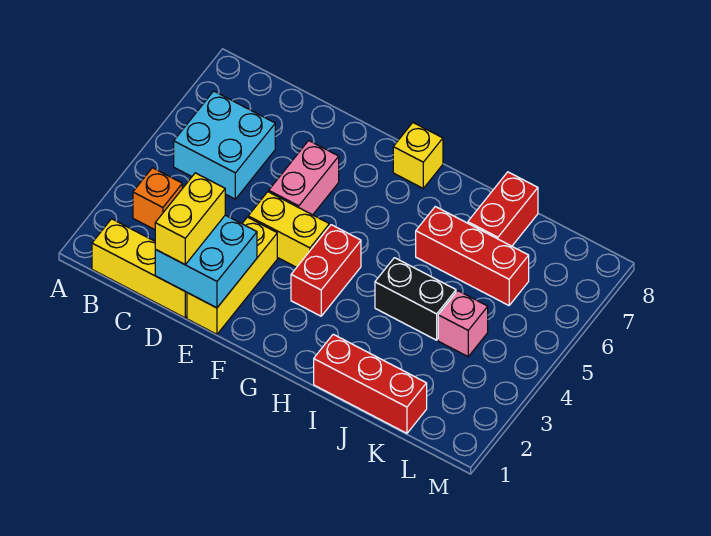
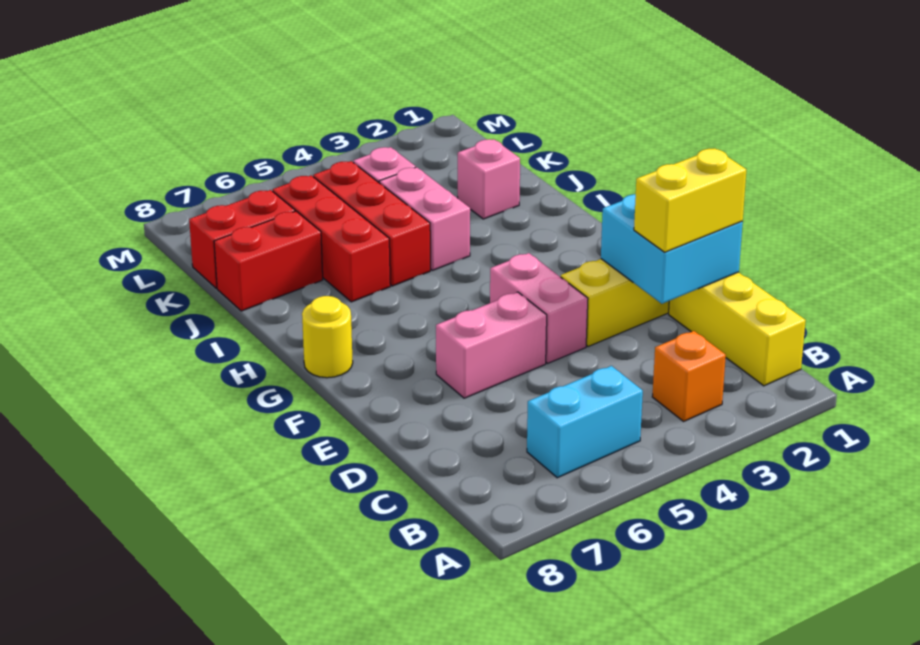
cyan 2x2 brick [174,91,275,199] -> cyan 1x2 brick [527,366,643,478]
yellow 1x2 brick [248,192,329,267] -> pink 1x2 brick [490,253,588,363]
red 1x2 brick [291,225,361,316] -> red 1x2 brick moved to [189,190,295,288]
yellow 1x1 brick [393,123,443,188] -> yellow 1x1 round brick [302,296,353,378]
red 1x3 brick [314,334,427,433] -> red 1x3 brick moved to [313,161,430,286]
black 1x2 brick [375,258,456,340] -> pink 1x2 brick [379,167,470,270]
none -> pink 1x1 brick [458,139,520,219]

